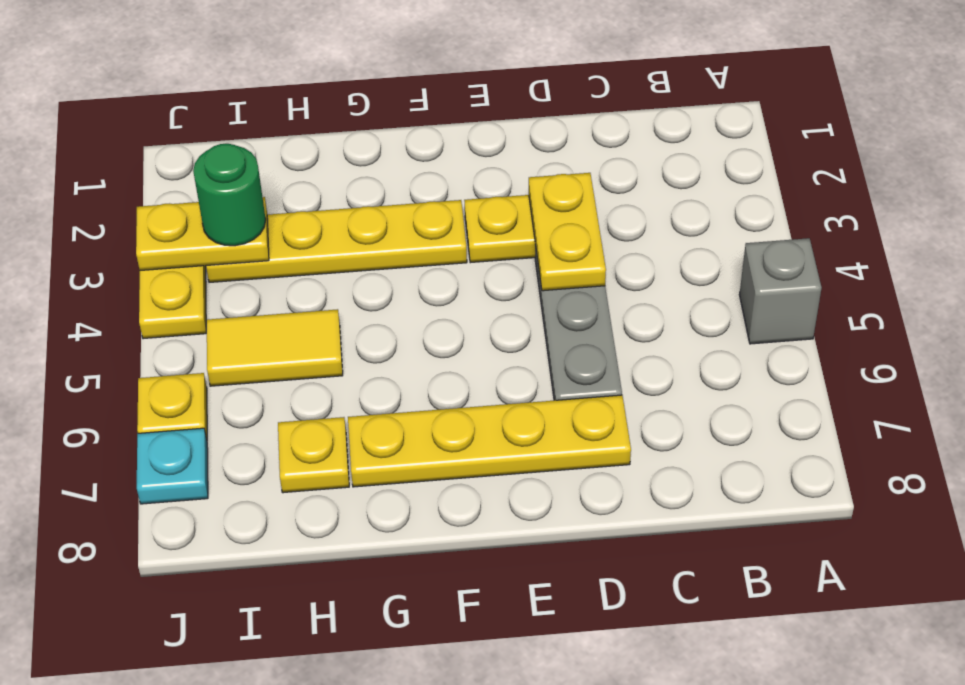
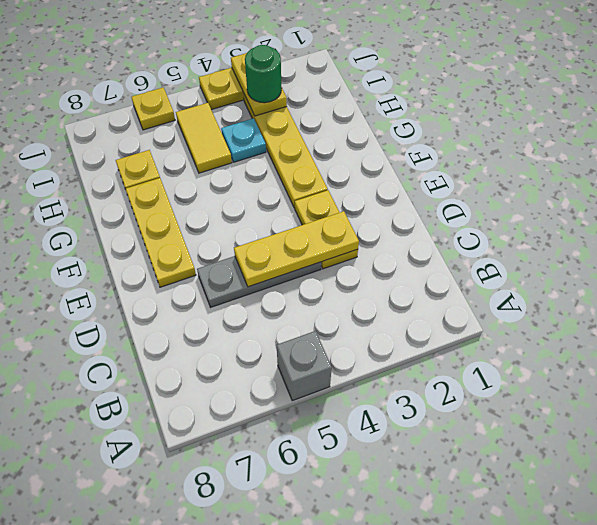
yellow 1x2 plate [529,173,606,291] -> yellow 1x3 plate [234,211,359,287]
yellow 1x4 plate [348,395,631,487] -> yellow 1x3 plate [126,178,196,287]
cyan 1x1 plate [137,428,208,504] -> cyan 1x1 plate moved to [221,118,266,162]

